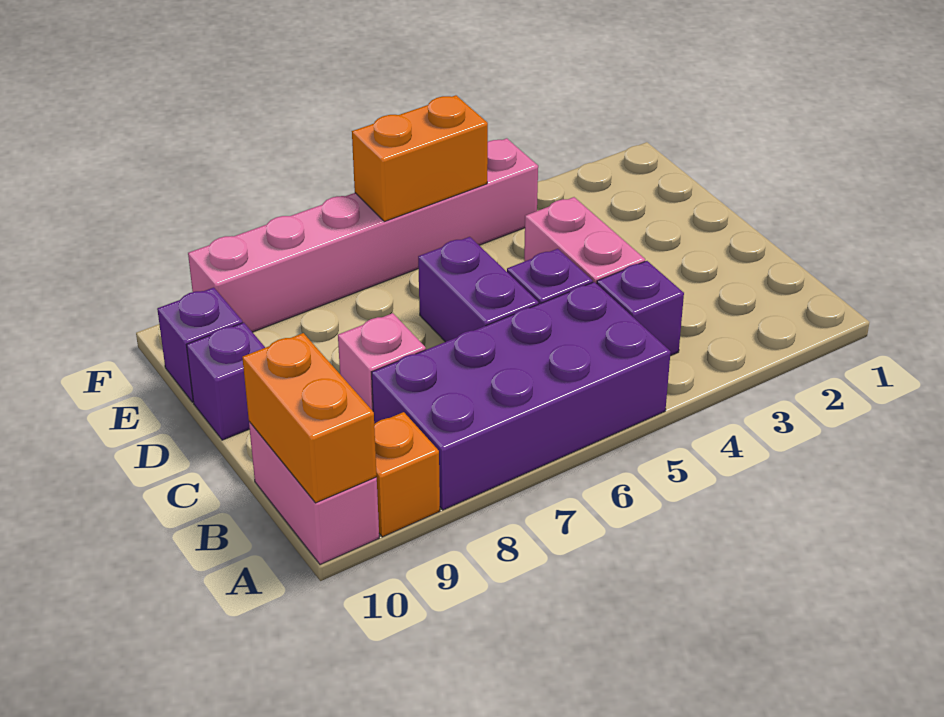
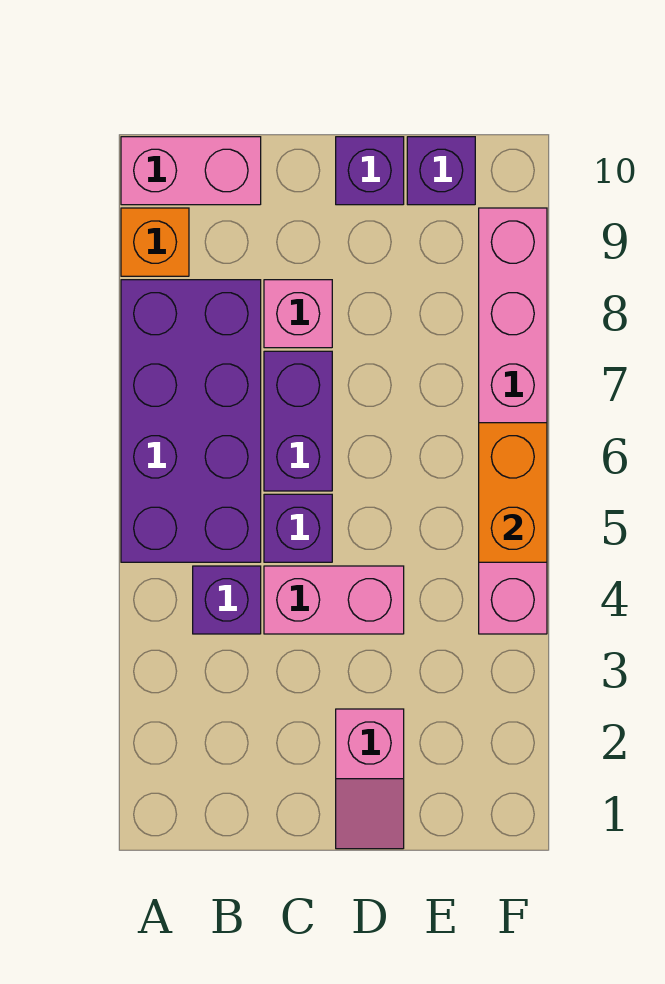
orange 1x2 brick [242,333,377,503] -> none
purple 1x2 brick [418,237,539,342] -> purple 1x2 brick turned to [264,351,332,491]
none -> pink 1x2 slope [336,709,404,849]

